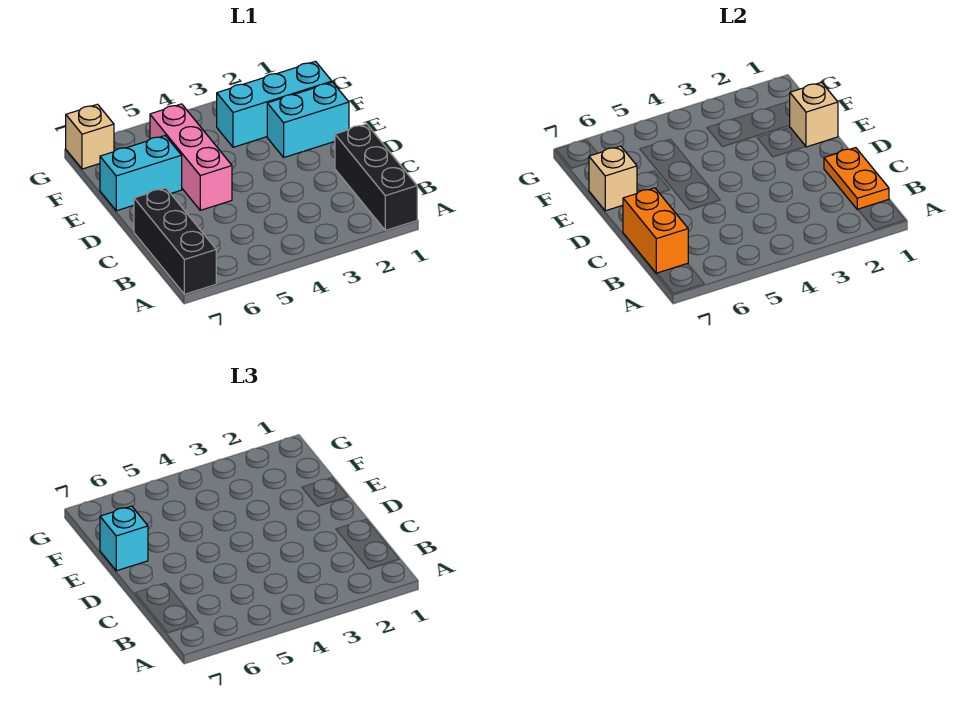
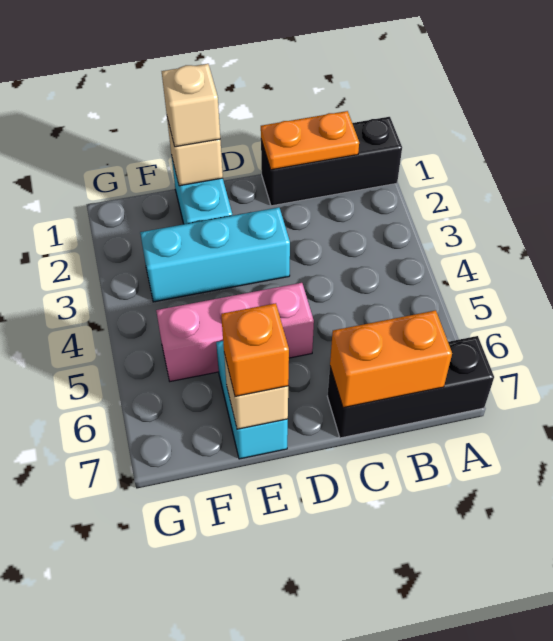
cyan 1x1 brick [100,506,148,571] -> orange 1x1 brick [221,303,289,397]
cyan 1x3 brick [217,61,332,147] -> cyan 1x3 brick turned to [140,207,290,302]
tan 1x1 brick [66,104,114,169] -> tan 1x1 brick moved to [162,64,220,147]

